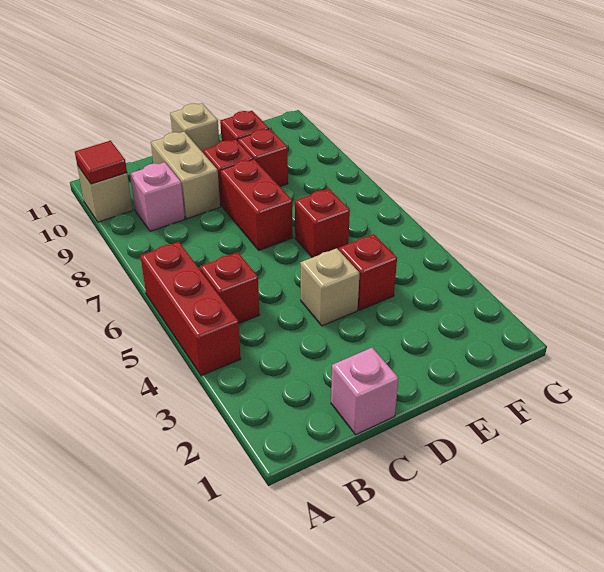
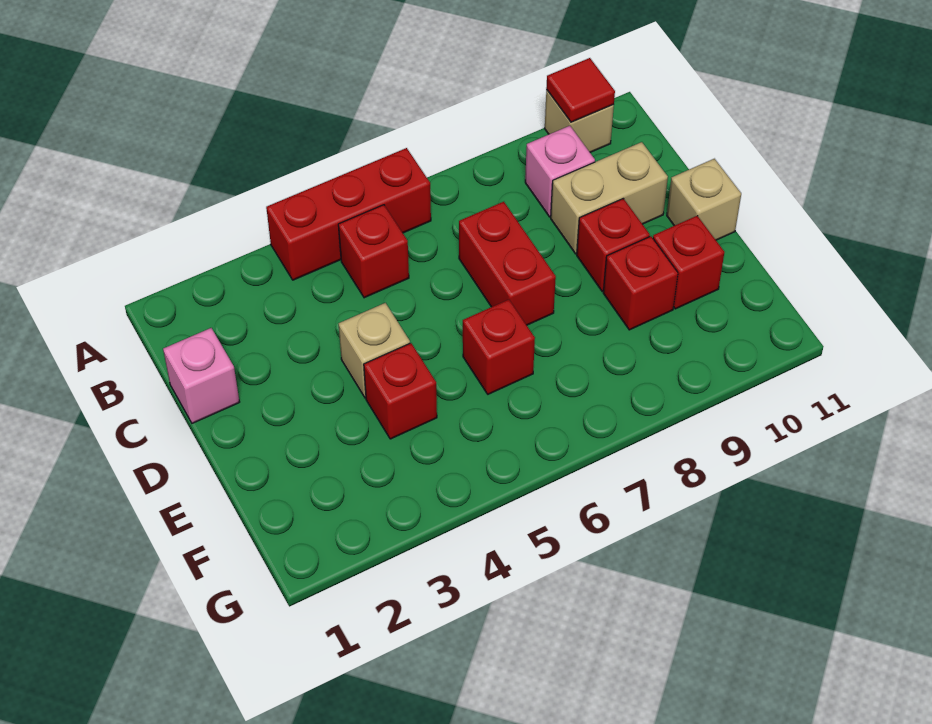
red 1x2 brick [220,159,293,250] -> red 1x2 brick turned to [459,202,556,325]

